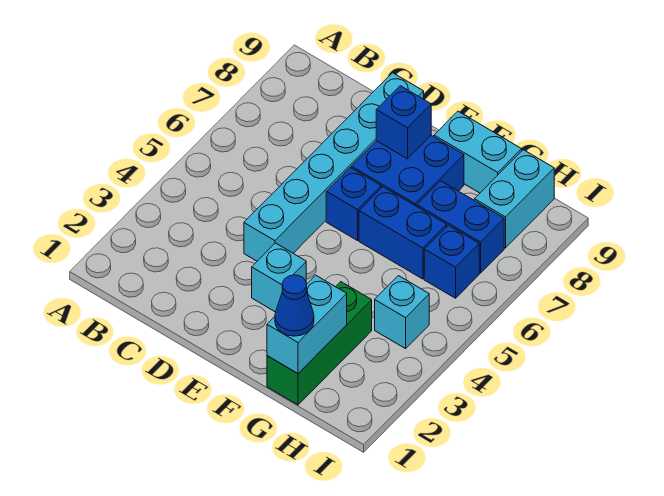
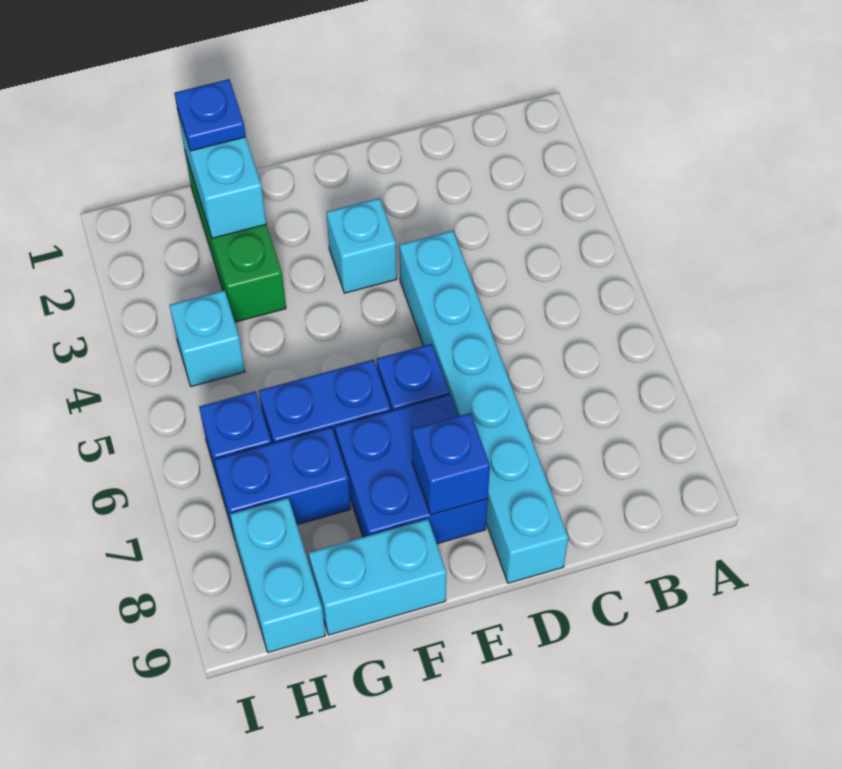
blue 1x1 cone [275,275,314,336] -> blue 1x1 plate [174,79,246,151]

